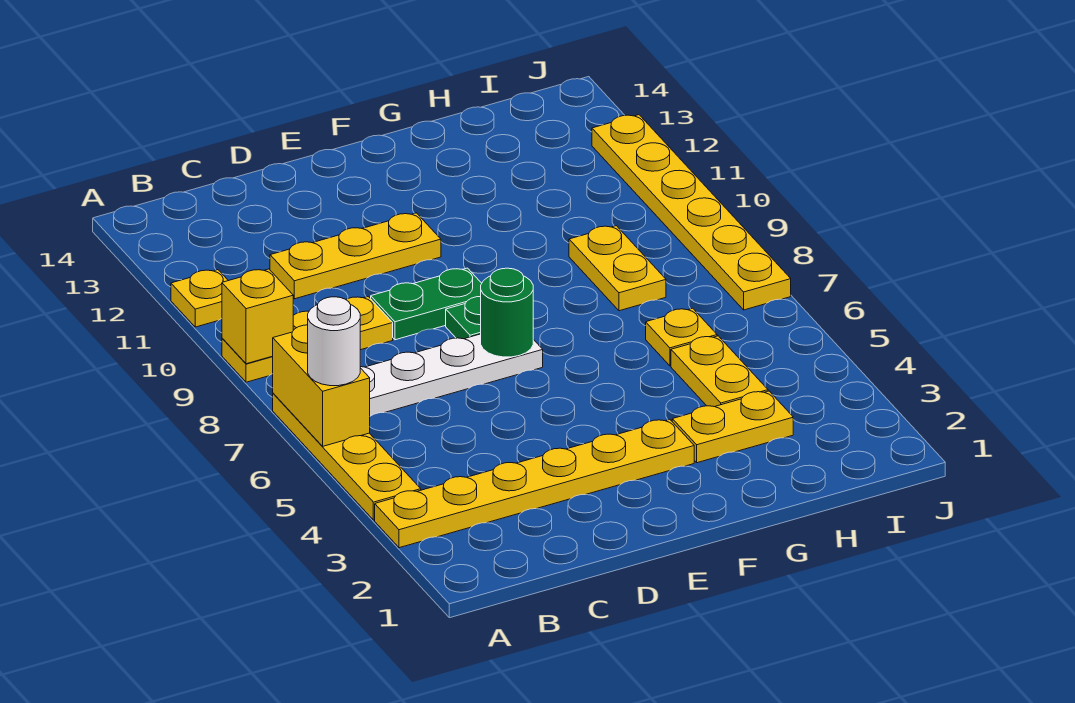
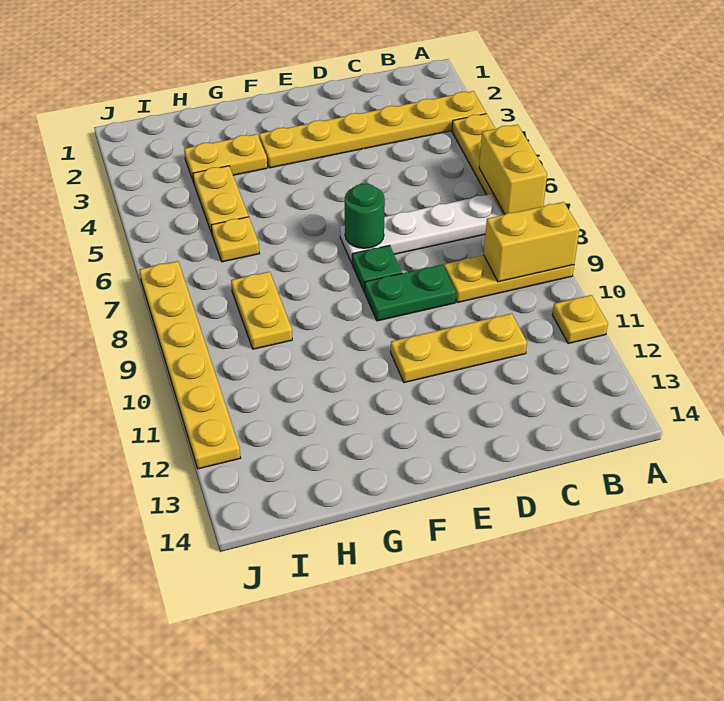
white 1x1 round brick [308,297,360,386] -> none
yellow 1x1 brick [222,269,293,364] -> yellow 1x2 brick [484,202,580,282]

